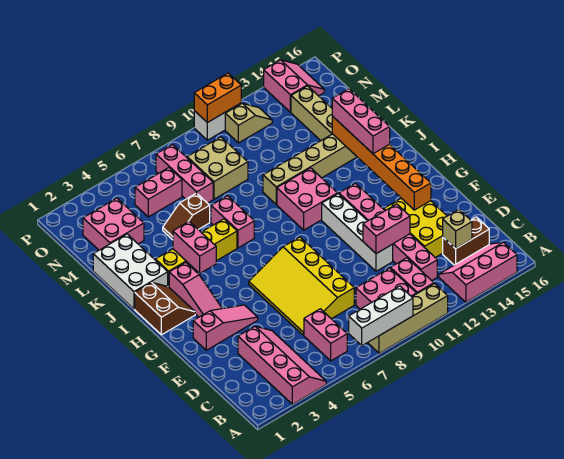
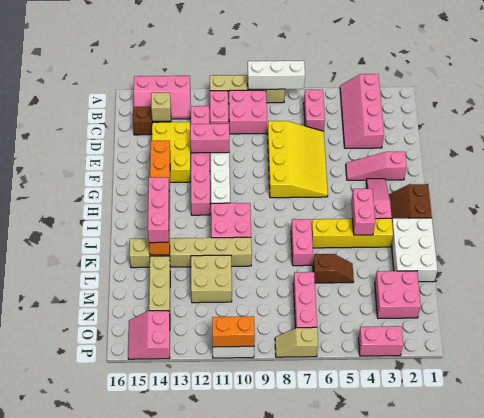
tan 2x2 brick [187,137,248,199] -> tan 2x2 brick moved to [191,255,232,303]
pink 1x2 brick [135,168,182,217] -> pink 1x2 brick moved to [358,326,403,356]
tan 1x2 slope [225,103,272,143] -> tan 1x2 slope moved to [275,327,318,357]

